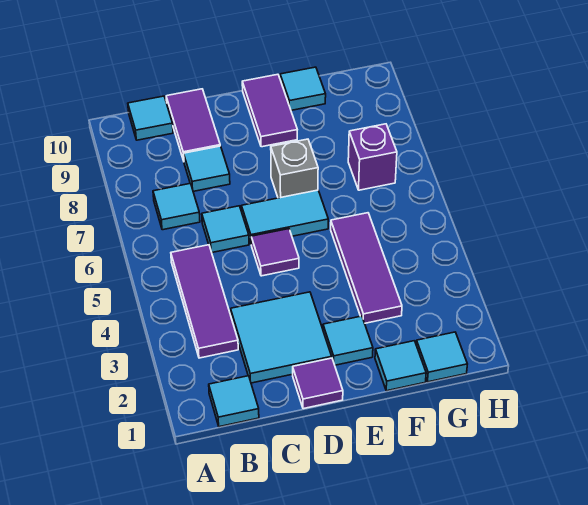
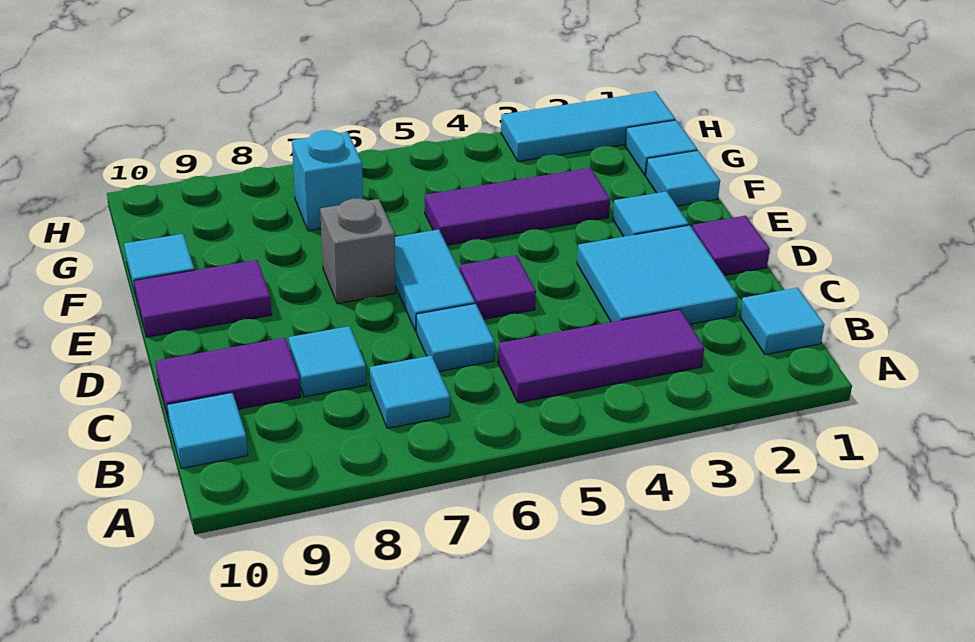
purple 1x1 brick [348,124,397,190] -> cyan 1x1 brick [292,130,363,231]
none -> cyan 1x3 tile [501,91,675,162]

